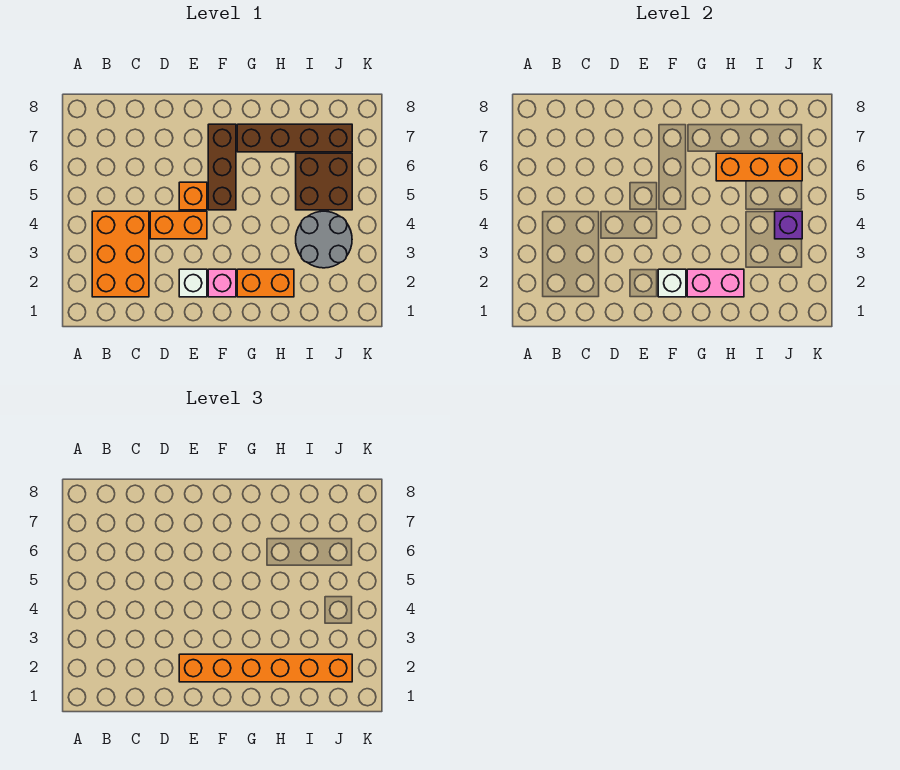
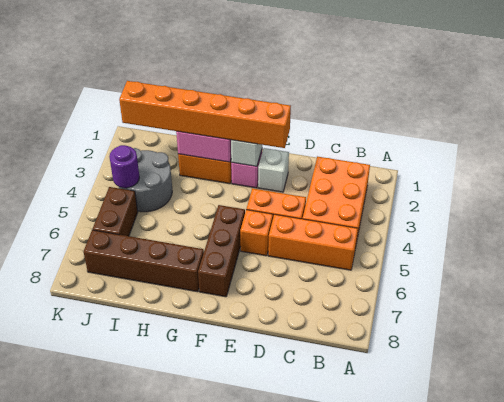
orange 1x3 brick [716,153,802,181] -> orange 1x3 brick moved to [268,214,358,270]
brown 2x2 brick [296,153,352,210] -> brown 1x2 brick [93,187,138,236]
purple 1x1 brick [775,211,802,239] -> purple 1x1 round brick [109,145,139,188]

